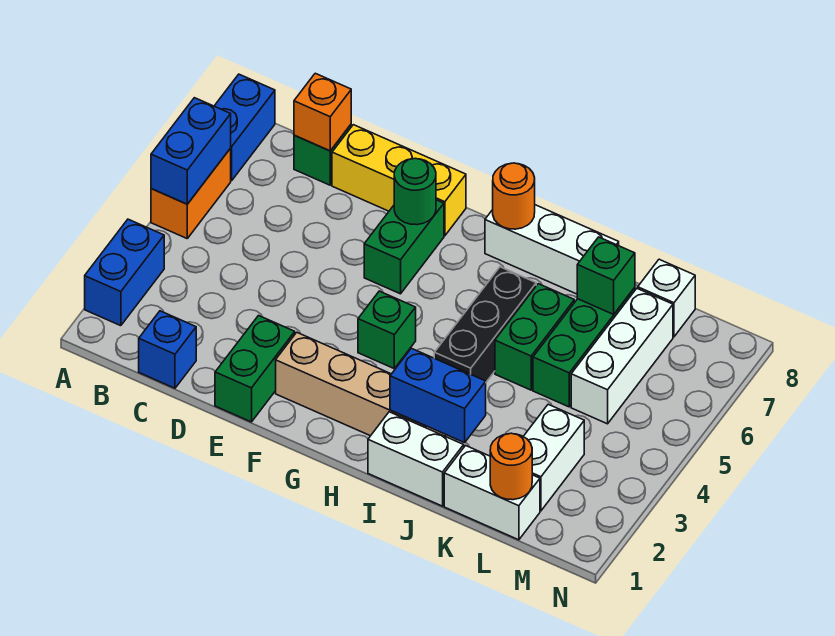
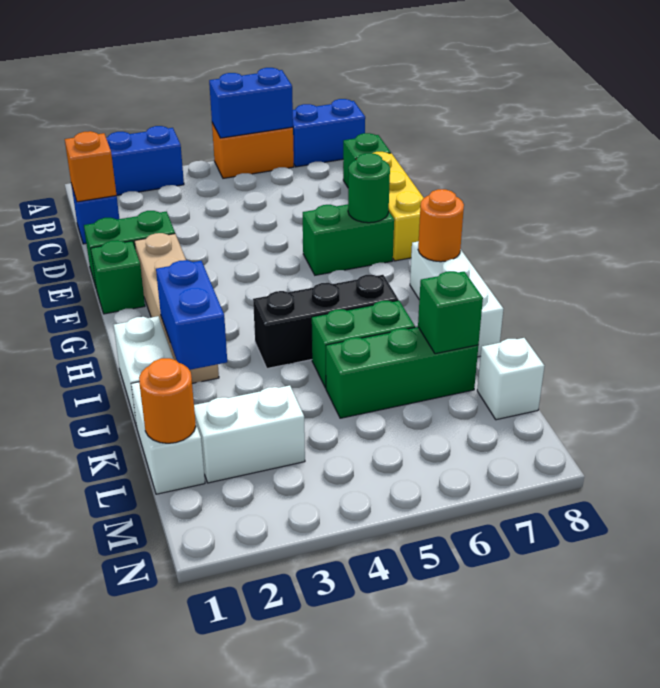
orange 1x1 brick [294,73,351,151] -> orange 1x1 brick moved to [65,131,117,202]
green 1x1 brick [358,291,416,368] -> green 1x1 brick moved to [91,240,145,314]
white 1x3 brick [571,288,673,424] -> none

